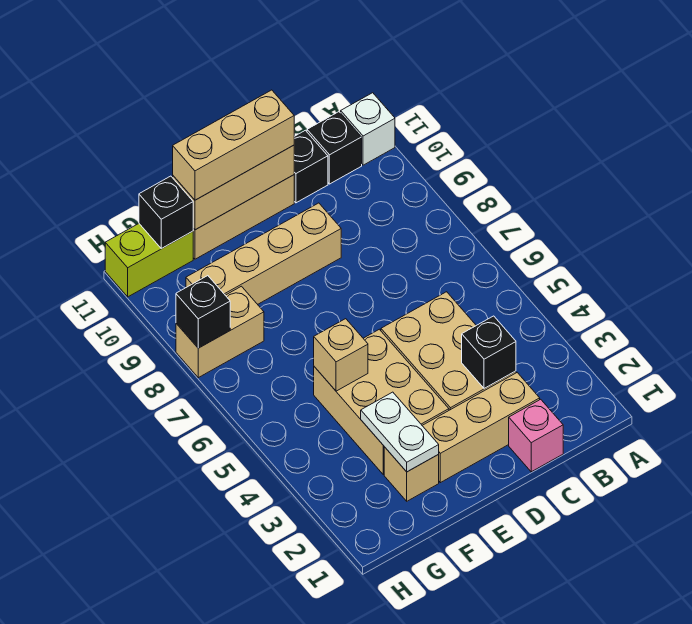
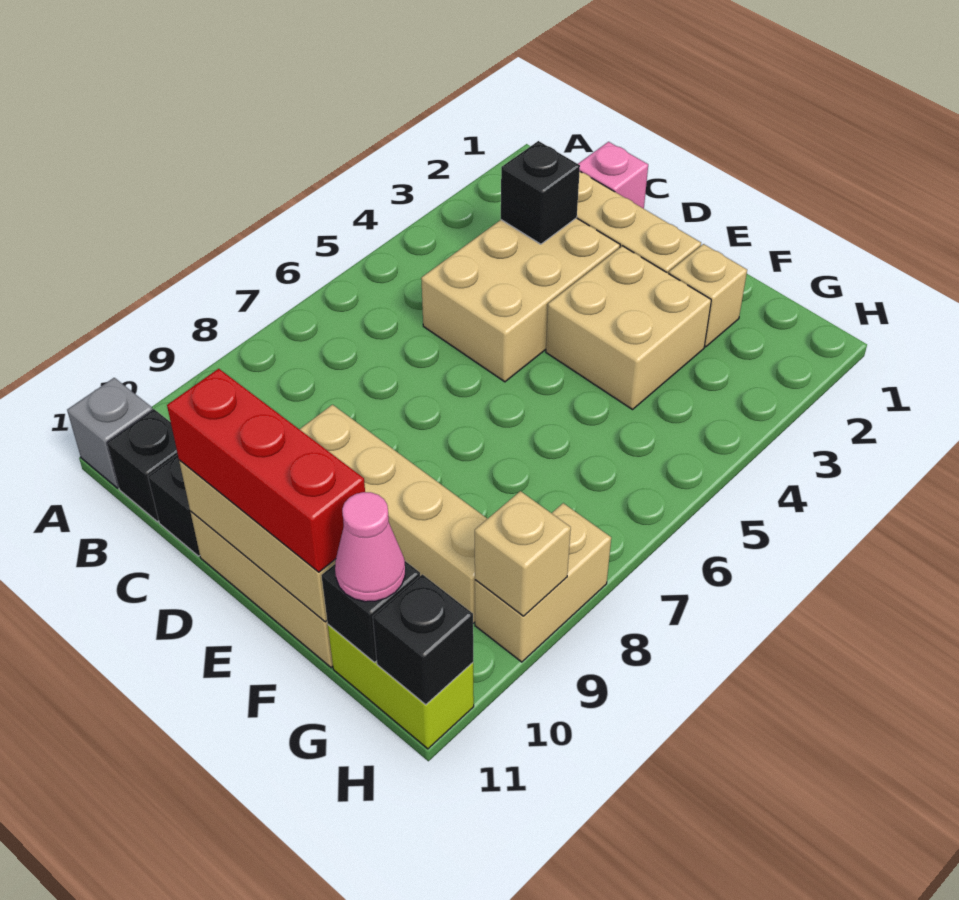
white 1x1 brick [341,93,395,165] -> grey 1x1 brick [67,378,153,488]
tan 1x3 brick [173,90,294,200] -> red 1x3 brick [167,369,365,572]
tan 2x3 brick [314,329,449,474] -> tan 2x2 brick [546,246,711,409]
white 1x2 plate [361,392,439,472] -> none
tan 1x1 brick [314,319,368,391] -> tan 1x1 brick moved to [475,491,571,616]
tan 1x2 brick [176,286,264,378] -> tan 1x2 brick turned to [475,503,611,662]
none -> pink 1x1 cone [335,492,405,602]
black 1x1 brick [176,276,230,348] -> black 1x1 brick moved to [373,574,473,705]

